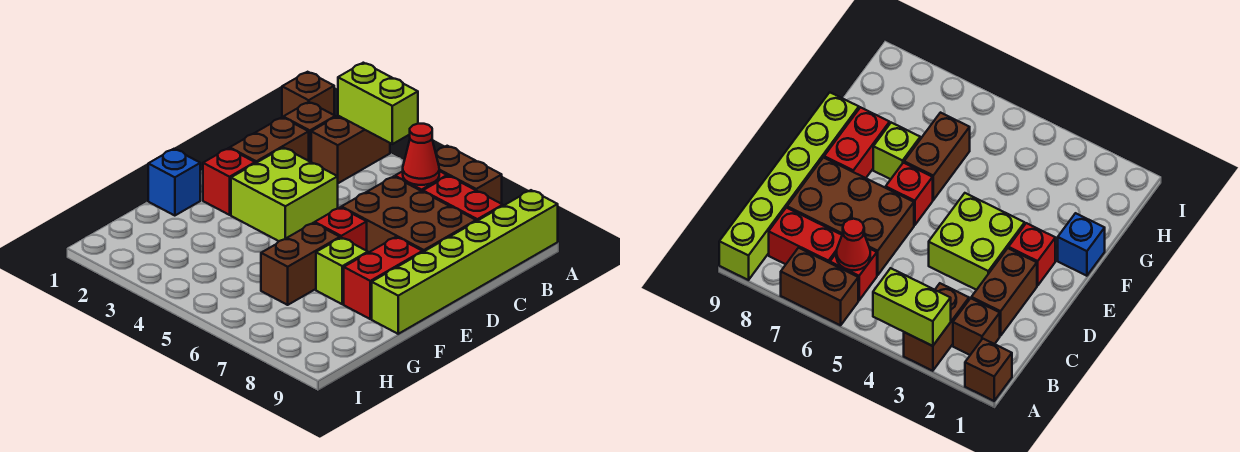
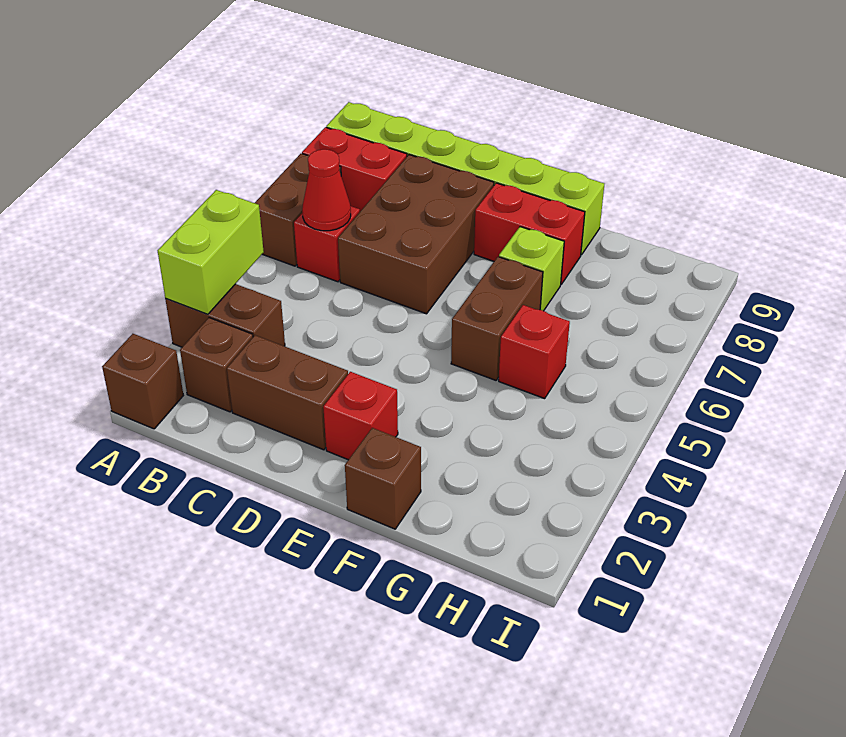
red 1x2 brick [423,176,503,221] -> red 1x2 brick turned to [302,127,407,211]
lime 2x2 brick [231,148,338,241] -> none
red 1x1 brick [315,207,367,251] -> red 1x1 brick moved to [499,305,570,399]
blue 1x1 brick [148,149,200,216] -> brown 1x1 brick [345,428,421,529]
brown 1x2 brick [261,223,340,305] -> brown 1x2 brick turned to [451,257,543,380]

